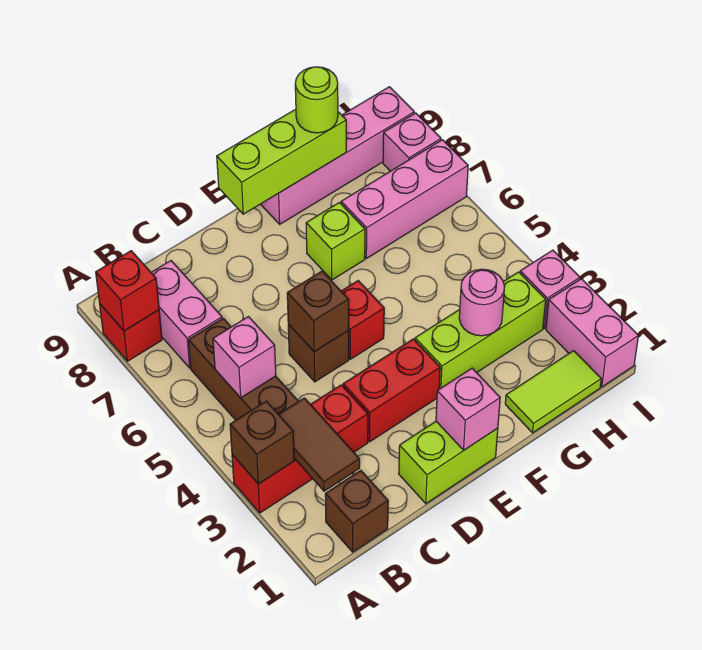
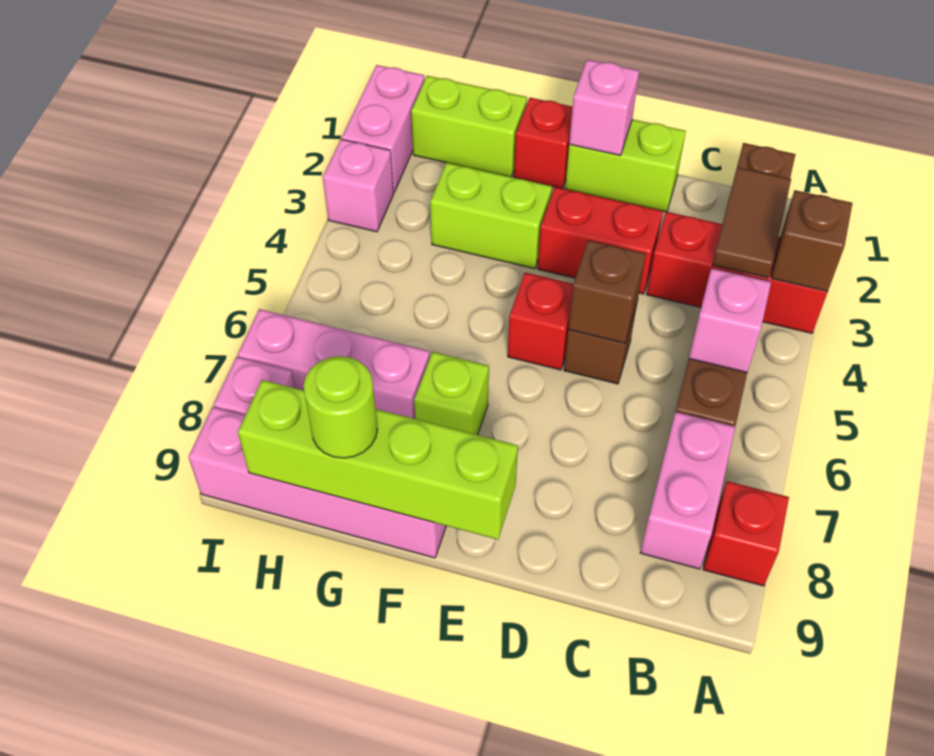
red 1x1 brick [96,251,159,331] -> red 1x1 brick moved to [514,98,573,188]
lime 1x3 brick [217,109,346,214] -> lime 1x4 brick [238,380,518,539]
lime 1x3 brick [415,272,546,389] -> lime 1x2 brick [430,163,552,269]
lime 1x2 tile [505,351,601,433] -> lime 1x2 brick [411,76,527,177]
pink 1x1 round brick [459,269,505,336] -> none

